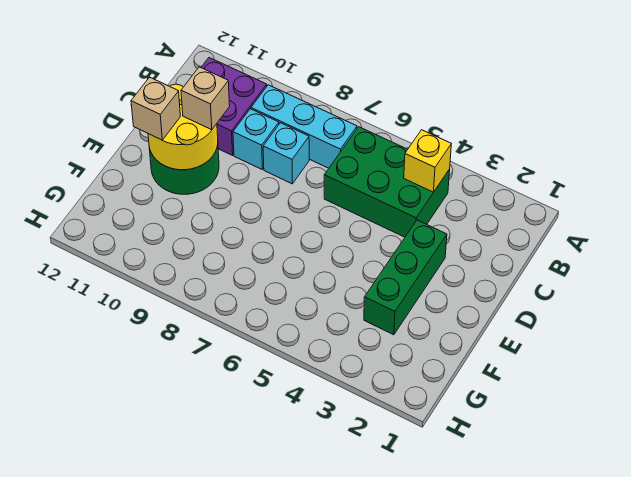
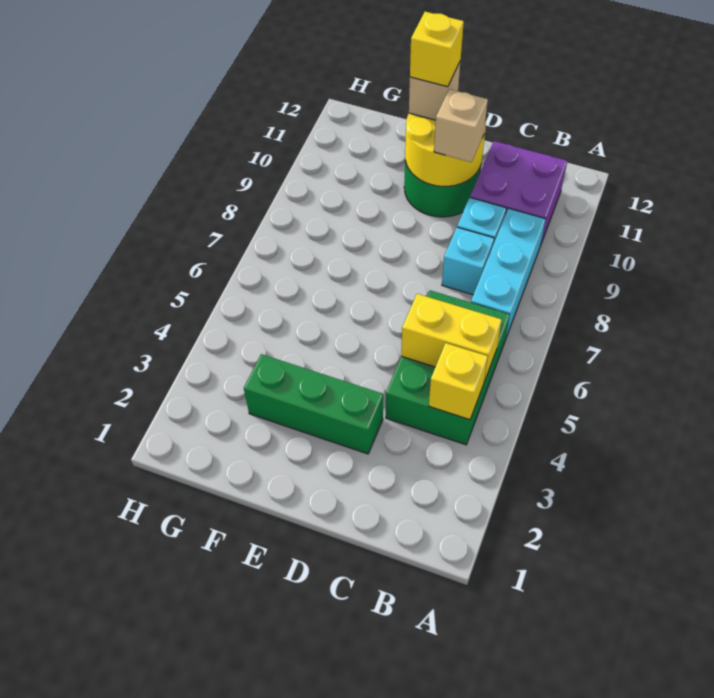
none -> yellow 1x2 brick [401,294,502,381]
none -> yellow 1x1 brick [410,12,464,87]

